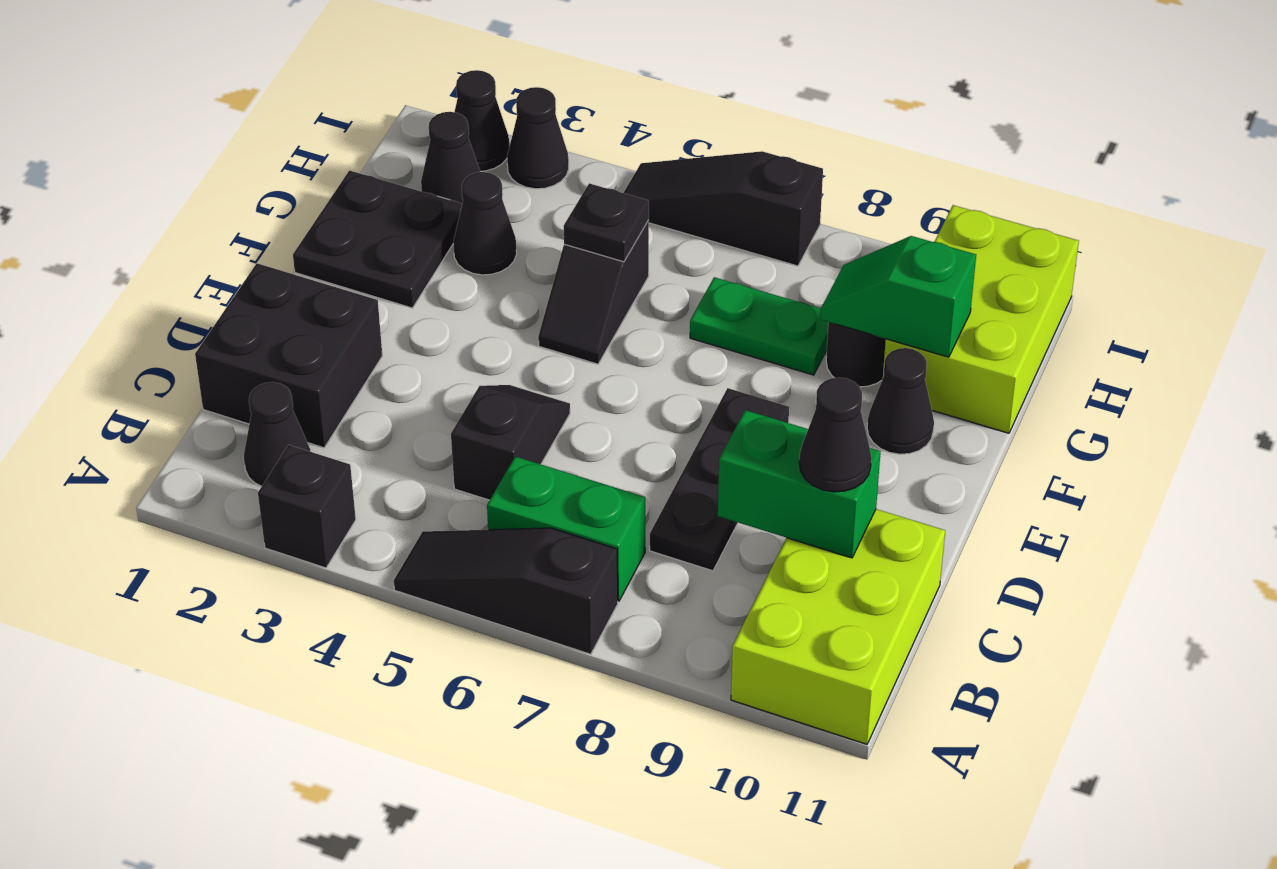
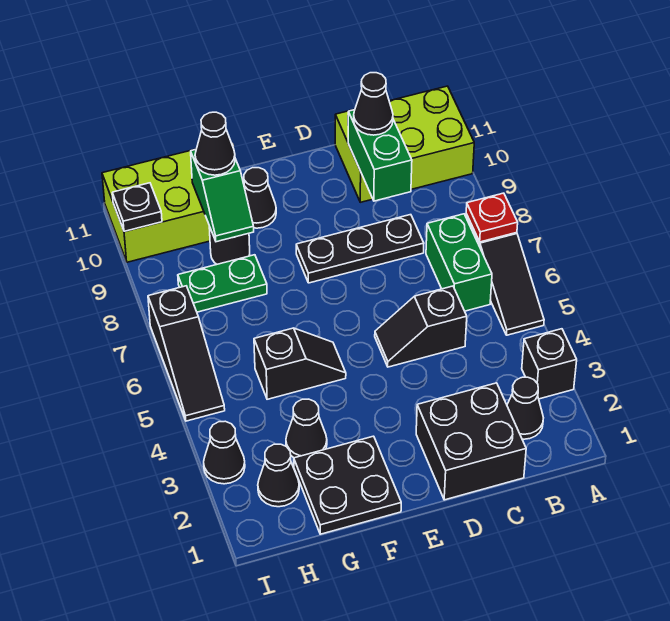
none -> red 1x1 plate [466,193,518,242]
black 1x1 plate [564,183,649,262] -> black 1x1 plate moved to [112,183,162,231]
green 1x2 plate [690,277,828,375] -> green 1x2 plate turned to [178,255,267,312]
black 1x1 cone [454,70,509,171] -> black 1x1 cone moved to [195,112,235,175]

